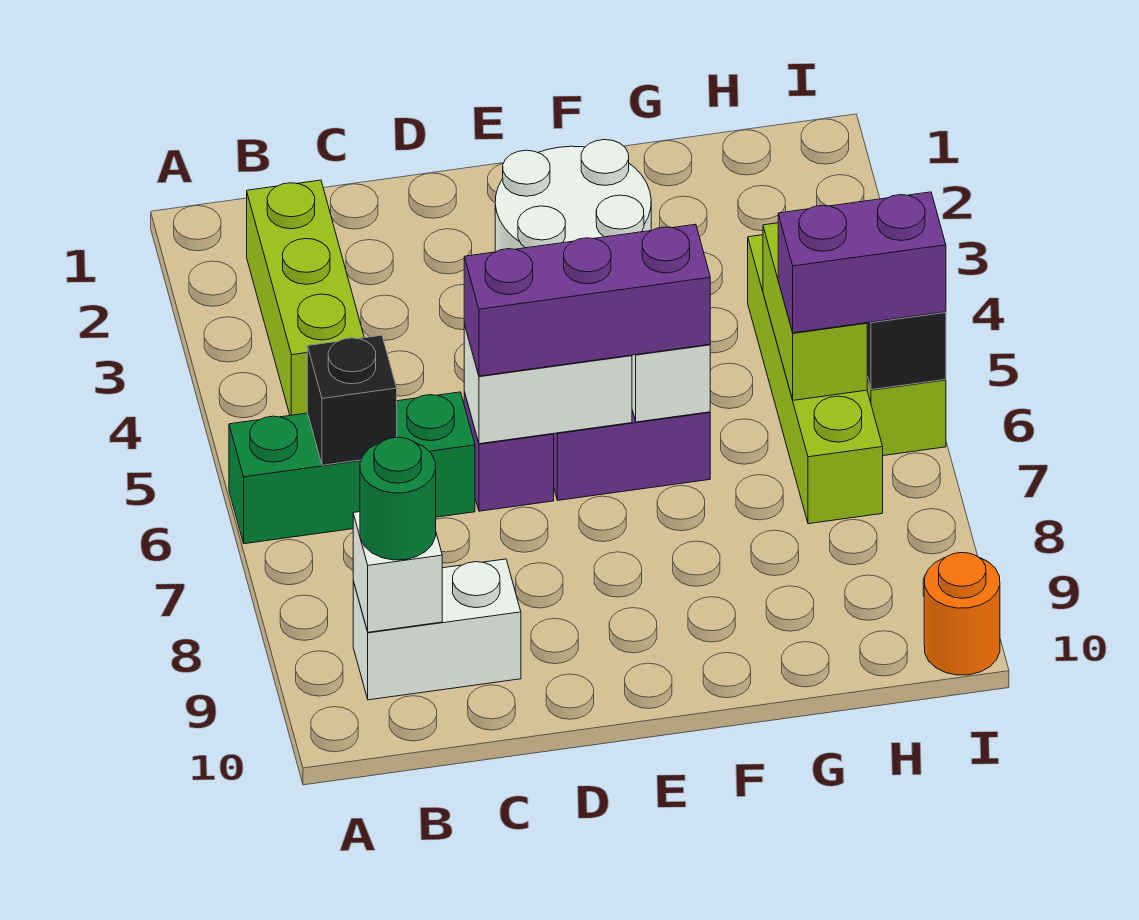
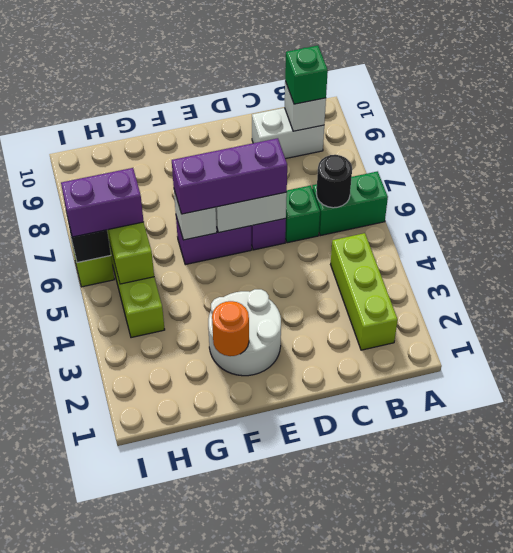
black 1x1 brick [307,335,397,465] -> black 1x1 round brick [316,155,352,208]
green 1x1 round brick [360,437,436,560] -> green 1x1 brick [285,46,328,104]
orange 1x1 round brick [924,553,1000,675] -> orange 1x1 round brick moved to [212,301,249,356]

